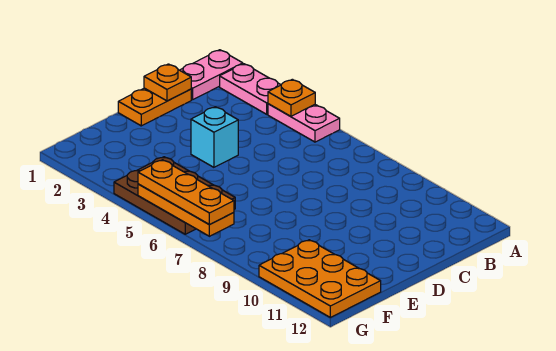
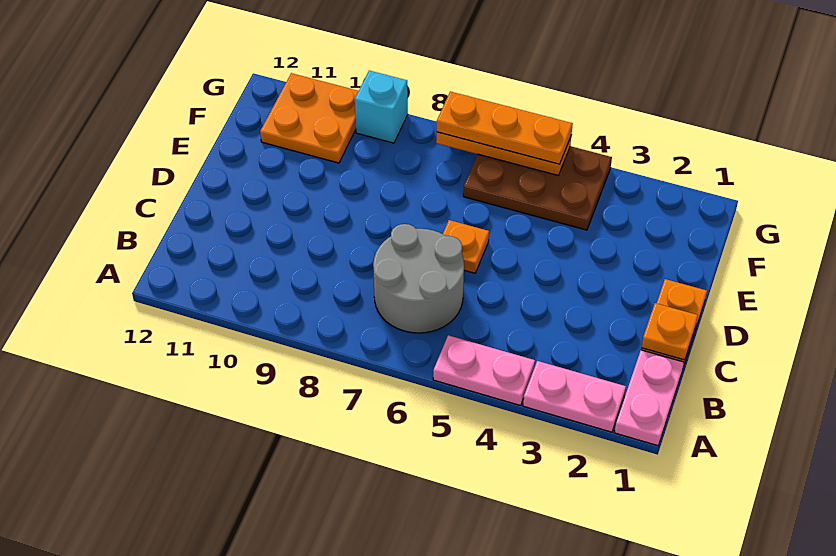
orange 1x1 plate [268,79,315,116] -> orange 1x1 plate moved to [443,220,489,273]
none -> grey 2x2 round brick [373,224,464,333]
cyan 1x1 brick [191,107,238,167] -> cyan 1x1 brick moved to [355,71,408,143]
orange 2x3 plate [259,240,381,317] -> orange 2x2 plate [260,73,358,163]

